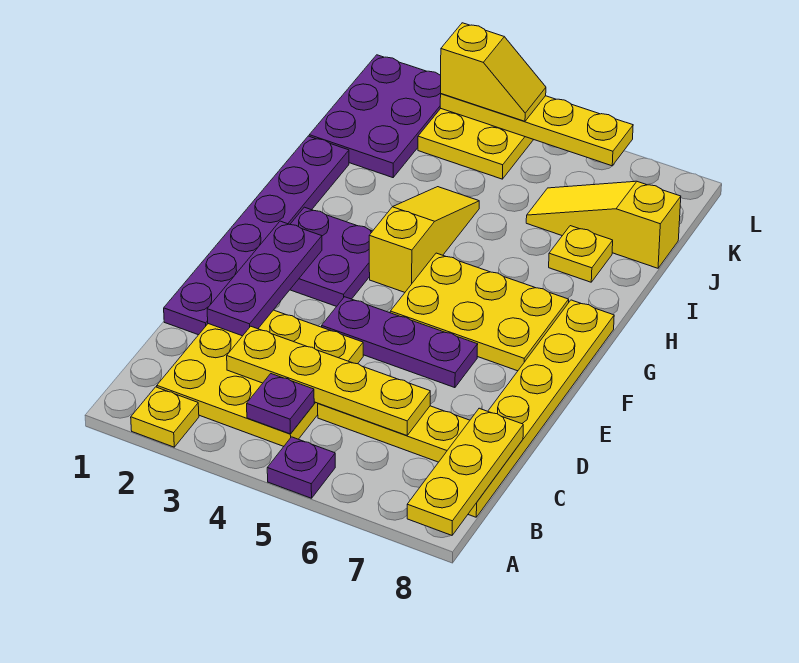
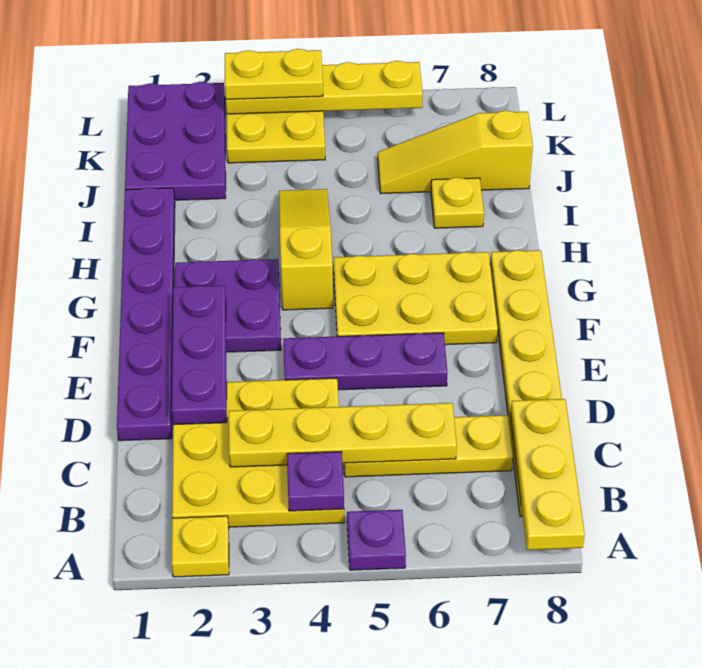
yellow 1x2 slope [441,23,546,121] -> yellow 1x2 plate [225,49,323,99]

